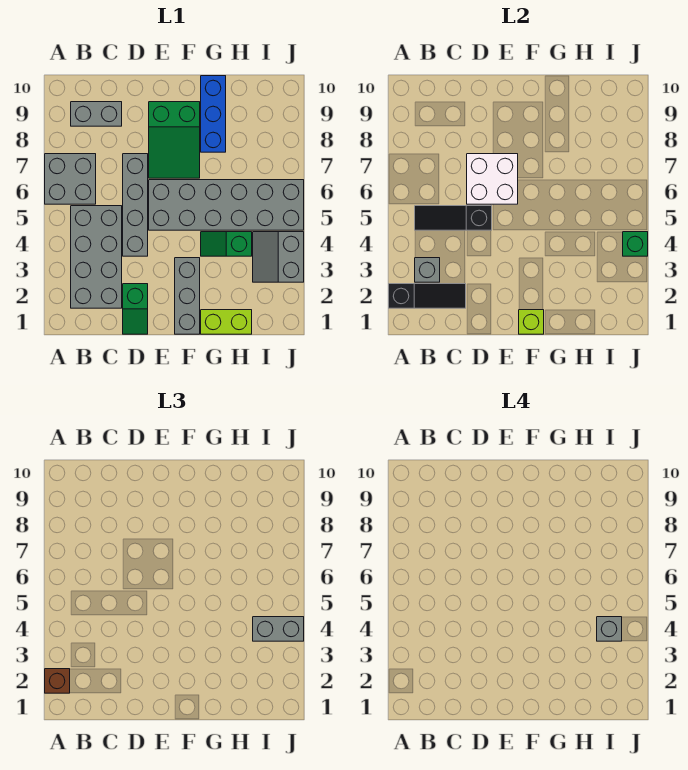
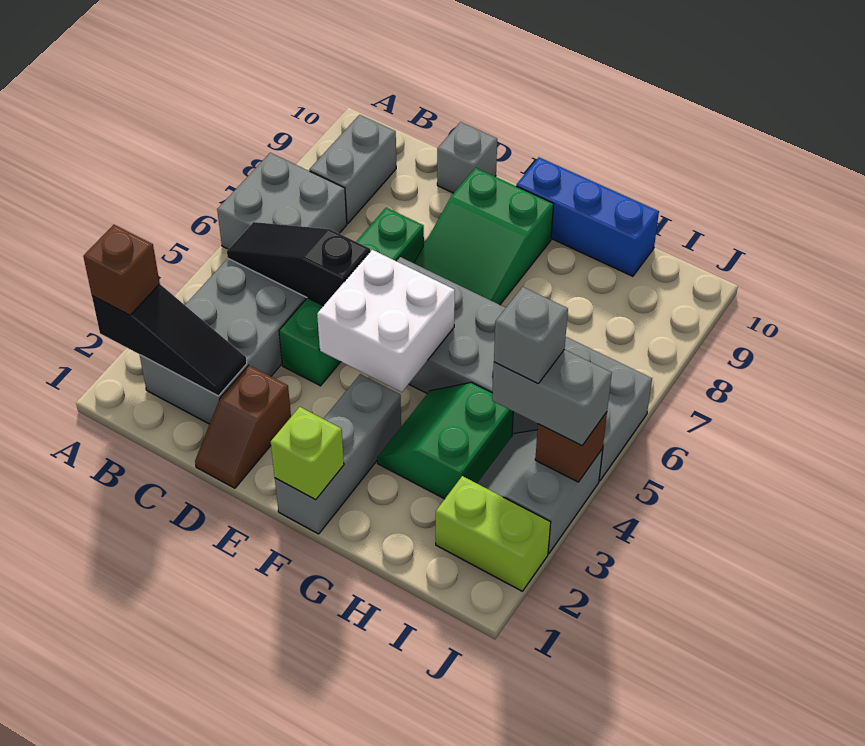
grey 1x1 brick [415,258,440,282] -> grey 1x1 brick moved to [437,122,497,193]
grey 1x2 brick [71,102,122,126] -> grey 1x2 brick turned to [309,115,396,223]
green 1x2 slope [123,284,148,334] -> brown 1x2 slope [195,365,291,488]
grey 1x4 brick [123,154,148,256] -> green 1x4 brick [279,208,424,386]
white 2x2 brick [467,154,518,204] -> white 2x2 brick moved to [317,250,455,392]
lime 1x2 brick [201,310,252,334] -> lime 1x2 brick moved to [436,476,551,591]
green 1x2 slope [201,232,252,256] -> green 2x2 slope [377,382,513,499]
blue 1x3 brick [201,76,226,152] -> blue 1x3 brick turned to [516,157,659,276]
green 1x1 brick [623,232,648,256] -> brown 1x1 brick [535,412,607,482]

